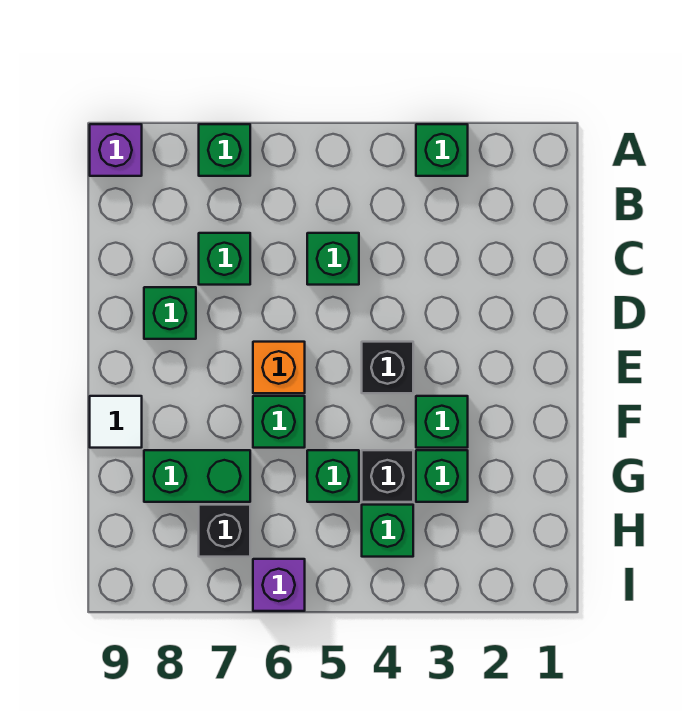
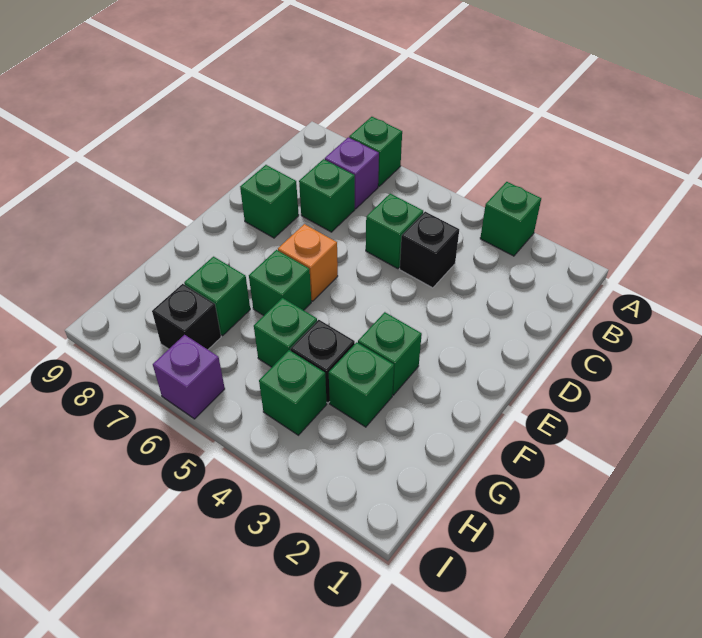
purple 1x1 brick [90,124,142,176] -> purple 1x1 brick moved to [325,137,379,209]
black 1x1 brick [362,342,413,393] -> black 1x1 brick moved to [400,212,459,288]
white 1x1 tile [90,396,142,448] -> none
green 1x2 brick [144,450,250,502] -> green 1x1 brick [184,257,250,336]

